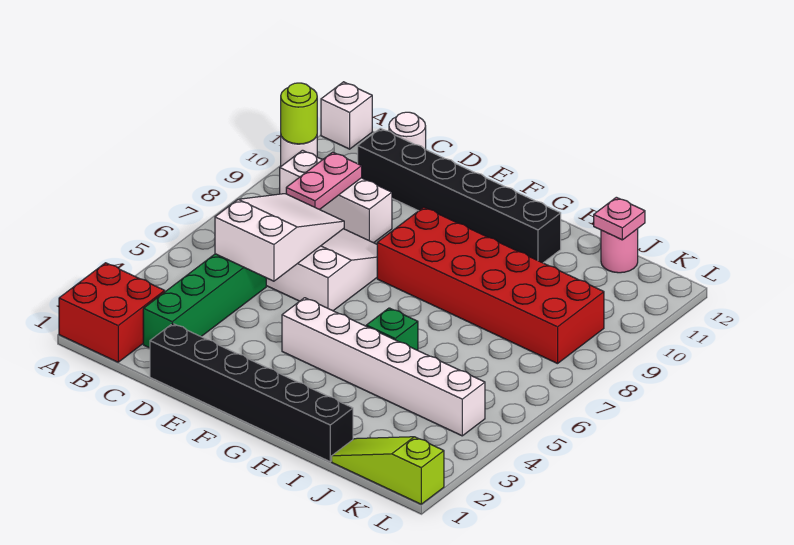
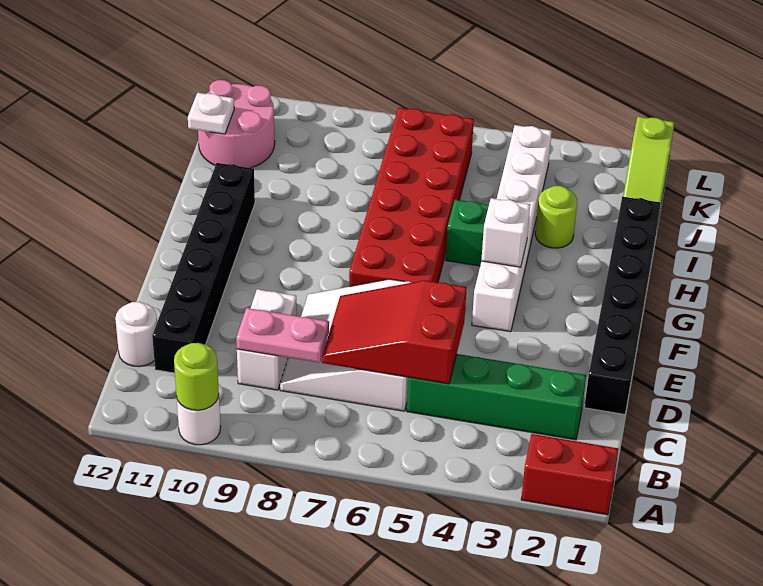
red 2x2 brick [59,263,165,362] -> red 1x2 brick [521,434,618,515]
white 1x1 brick [321,82,372,149] -> white 1x1 brick moved to [481,198,530,267]
white 1x3 brick [280,150,392,243] -> white 1x2 brick [237,289,297,390]
white 2x3 slope [215,194,344,281] -> red 2x3 slope [322,280,467,384]
red 2x6 brick [377,207,604,364] -> red 2x6 brick moved to [349,108,474,286]
none -> lime 1x1 round brick [535,186,577,248]
pink 1x1 round brick [601,229,638,273] -> pink 2x2 round brick [198,80,275,168]
pink 1x1 plate [594,197,645,240] -> white 1x1 plate [188,93,234,134]

